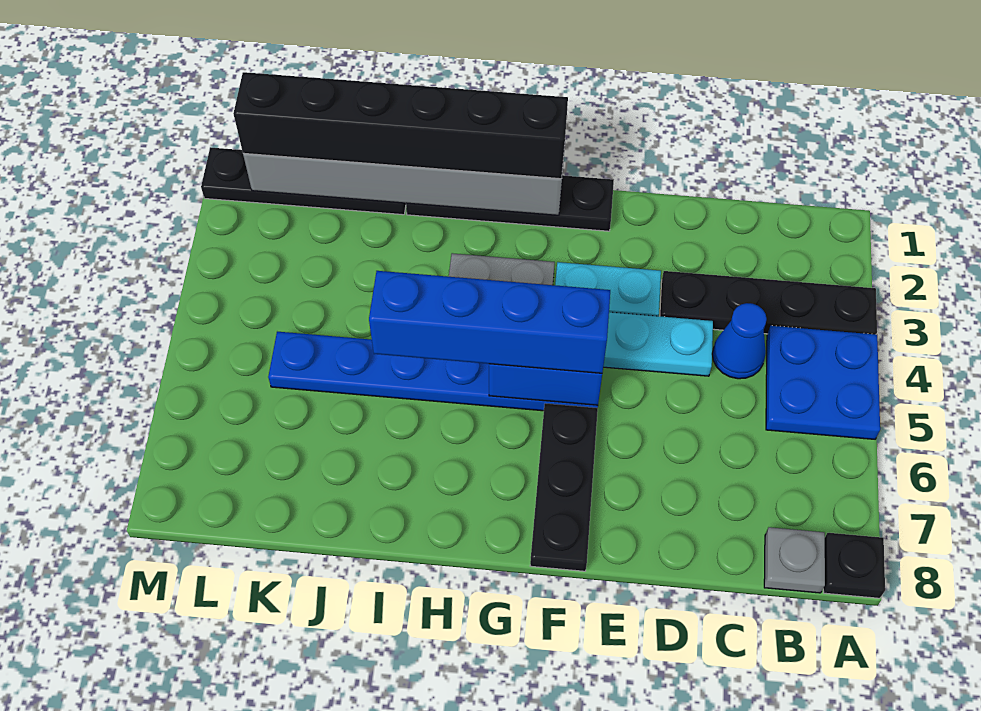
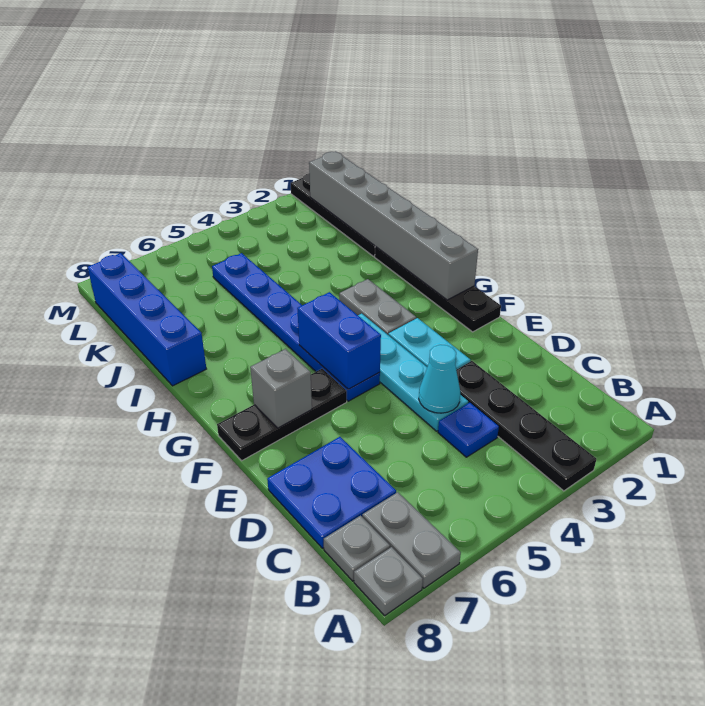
blue 2x2 plate [766,326,880,439] -> blue 2x2 plate moved to [267,437,396,548]
none -> grey 1x2 plate [362,492,461,588]
black 1x1 plate [823,533,885,598] -> grey 1x1 plate [354,547,423,616]
blue 1x1 cone [712,303,767,379] -> blue 1x1 plate [438,403,499,457]
none -> cyan 1x1 cone [419,345,460,413]
blue 1x4 brick [369,271,610,373] -> blue 1x4 brick moved to [88,253,206,386]
none -> grey 1x1 brick [250,349,312,428]
black 1x6 brick [233,72,568,179] -> none

